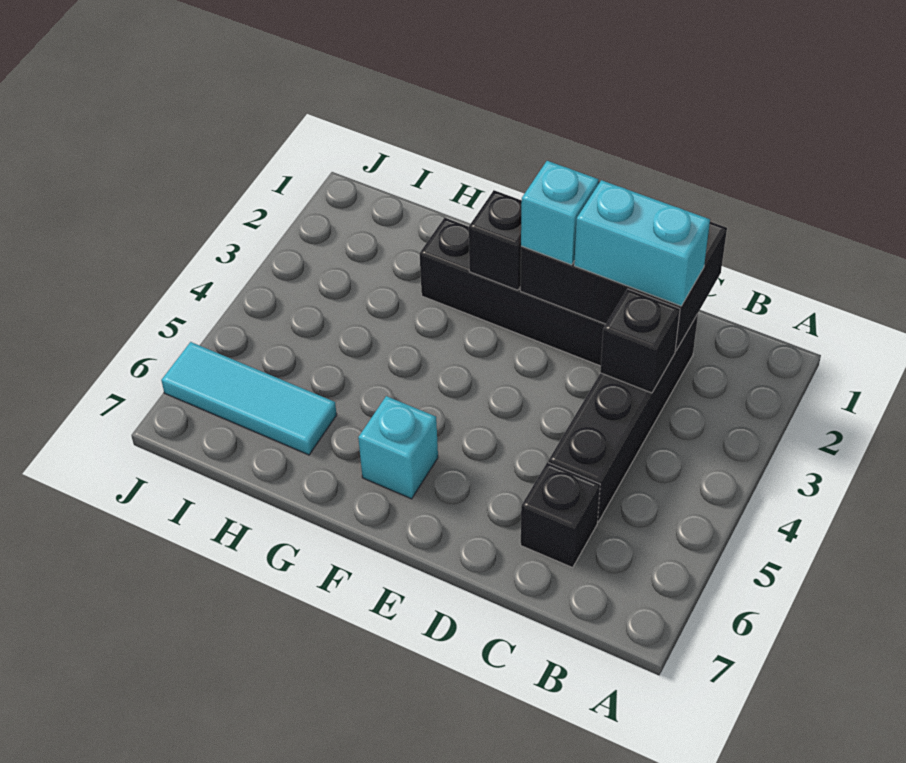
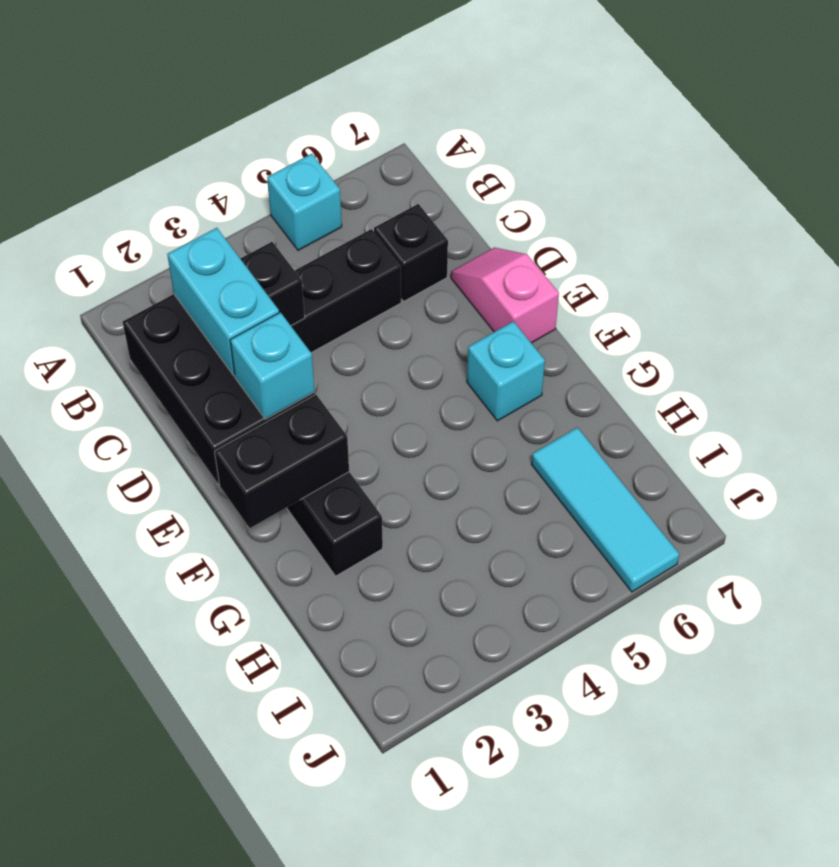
none -> cyan 1x1 brick [267,154,342,250]
none -> pink 1x2 slope [451,248,559,343]
black 1x1 brick [469,190,522,290] -> black 1x2 brick [215,395,349,528]

